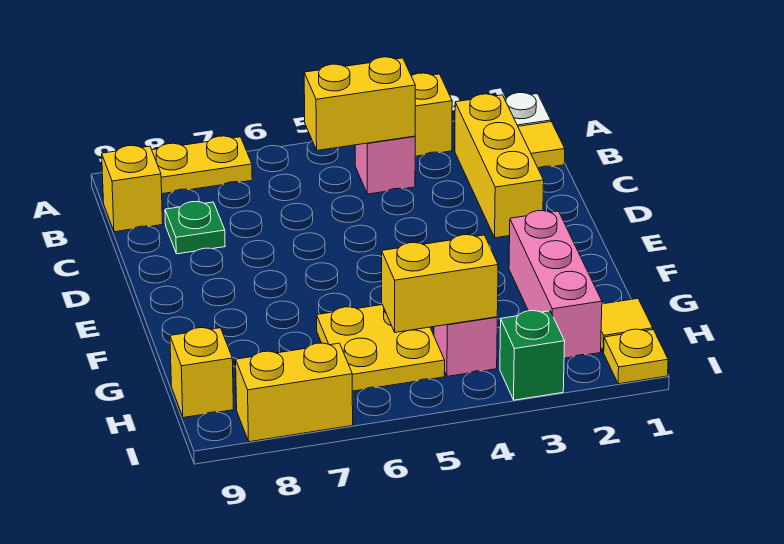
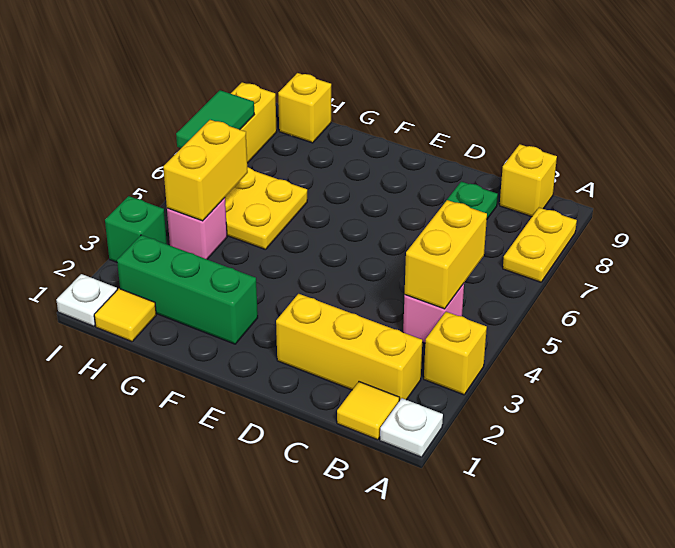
pink 1x3 brick [509,211,602,358] -> green 1x3 brick [117,235,258,344]
yellow 1x1 plate [604,329,668,384] -> white 1x1 plate [56,274,117,326]
none -> green 1x2 tile [176,90,255,148]

